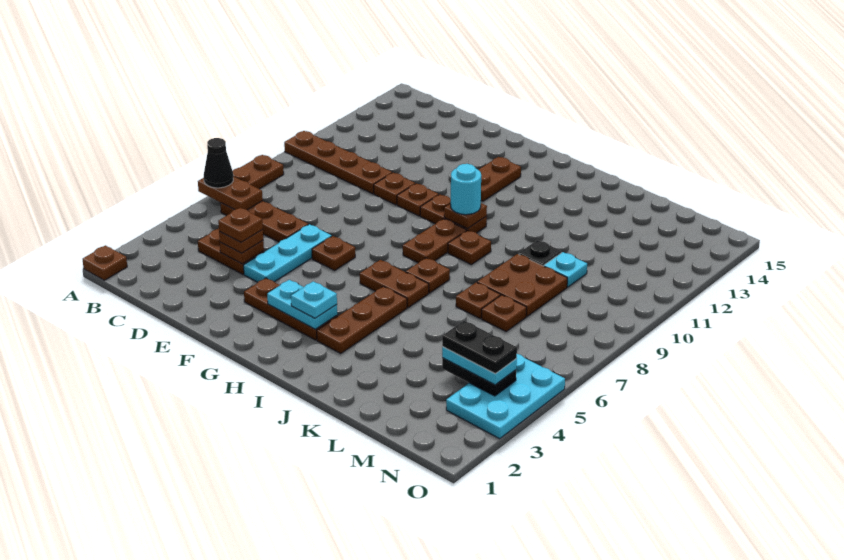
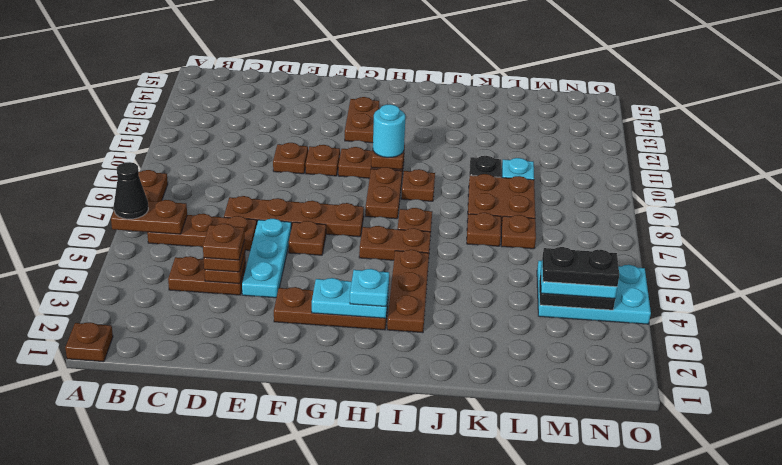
brown 1x4 plate [284,131,392,194] -> brown 1x4 plate moved to [224,196,364,237]
cyan 2x3 plate [446,354,565,439] -> cyan 2x3 plate turned to [537,261,651,324]

